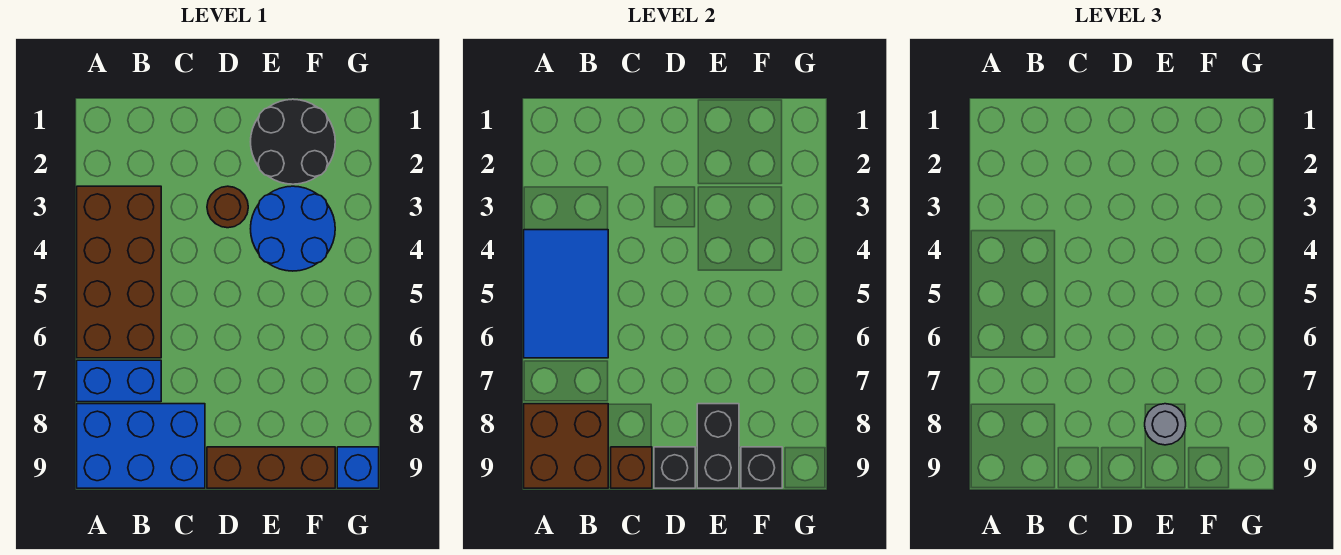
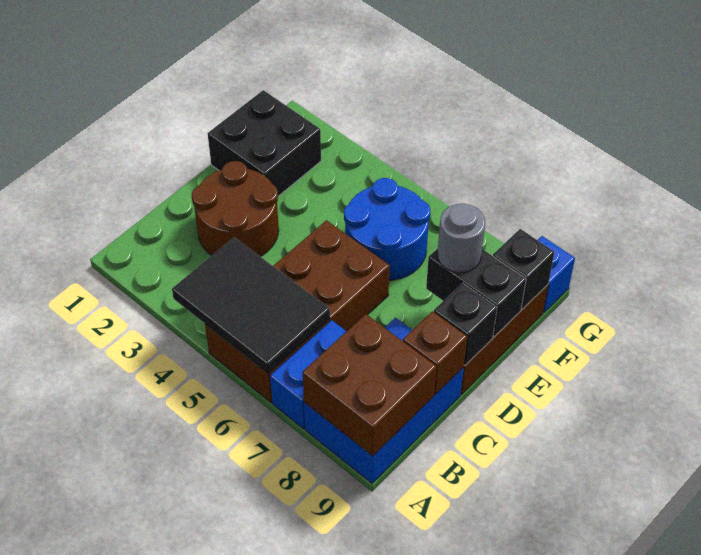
brown 2x4 brick [77,186,161,358] -> brown 2x4 brick turned to [205,220,390,403]
blue 2x3 tile [524,230,608,358] -> black 2x3 tile [172,237,330,374]
brown 1x1 round brick [207,186,248,228] -> brown 2x2 round brick [192,161,279,257]
black 2x2 round brick [251,99,335,184] -> black 2x2 brick [208,90,321,196]
blue 2x2 round brick [251,186,335,271] -> blue 2x2 round brick moved to [344,178,430,280]

